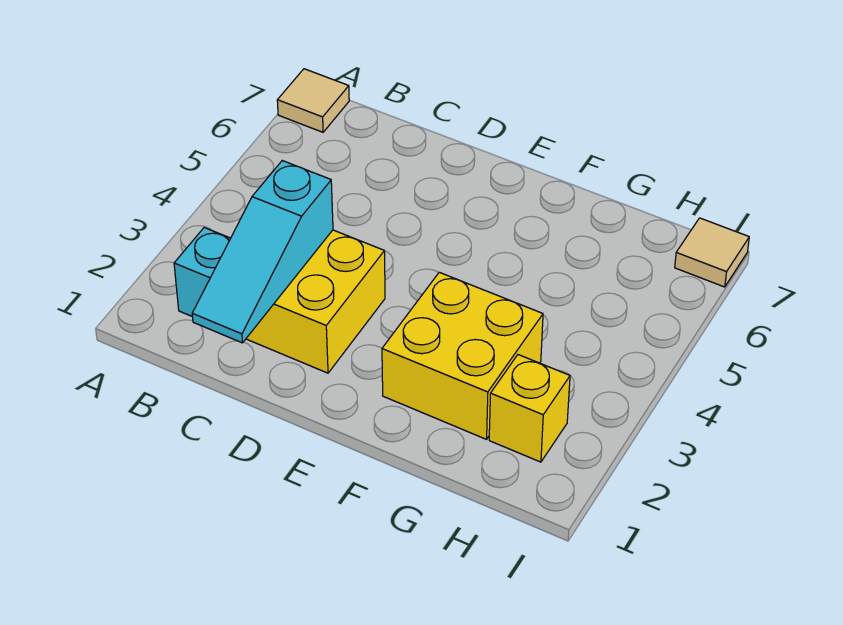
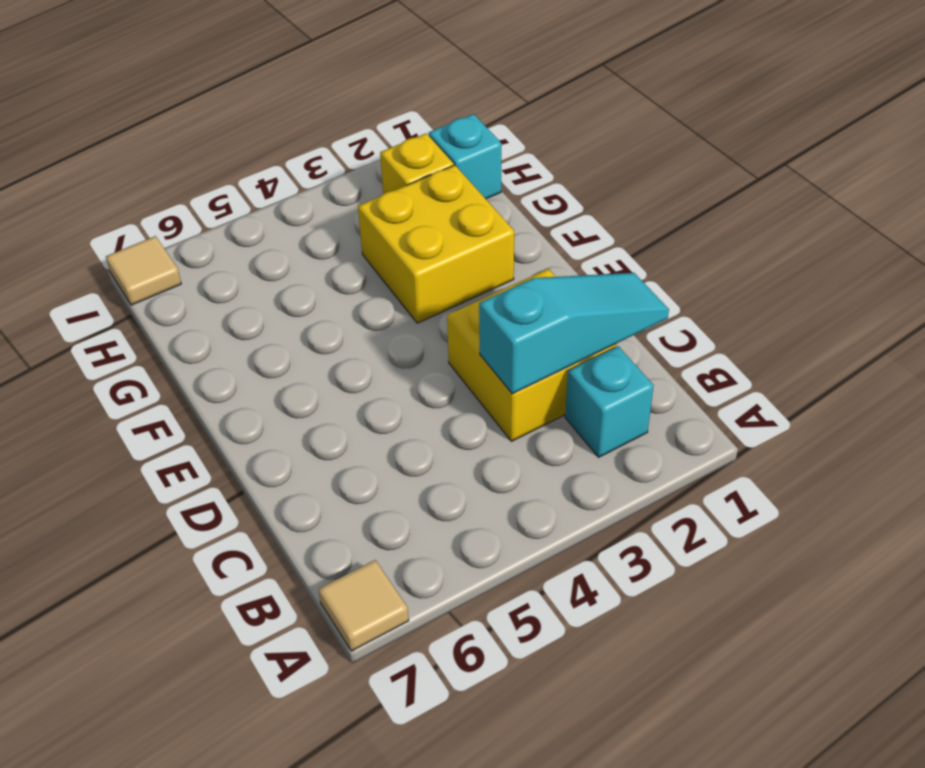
none -> cyan 1x1 brick [429,114,502,199]

